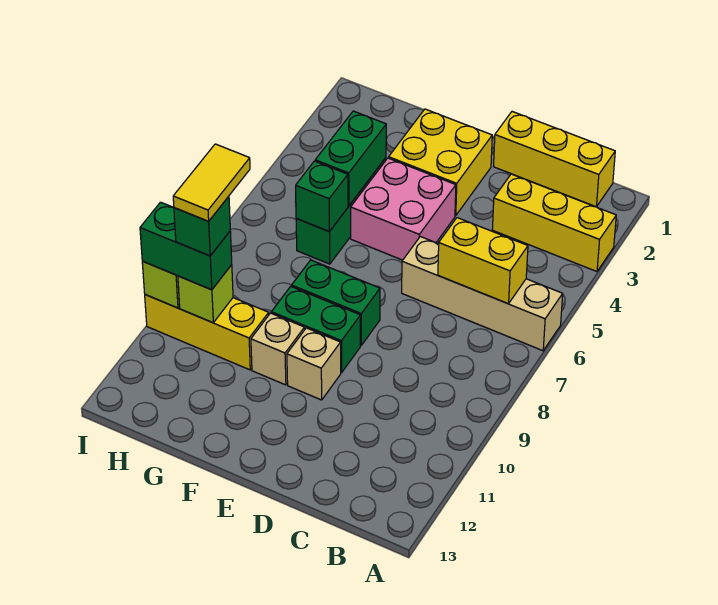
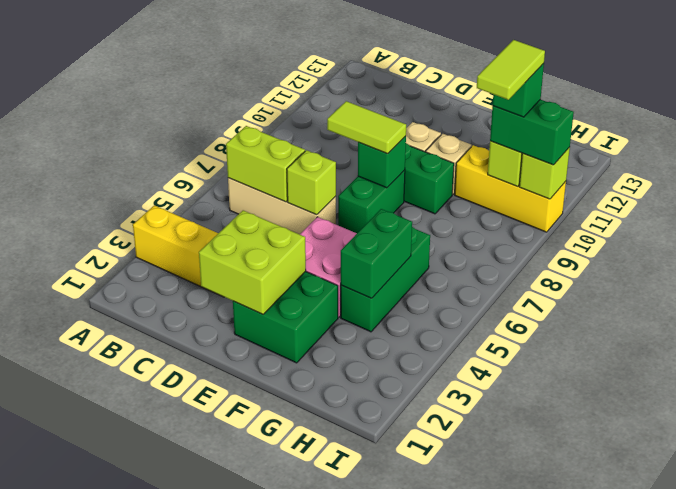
tan 1x4 brick [402,237,563,351] -> tan 1x3 brick [228,178,336,234]
yellow 1x3 brick [494,112,615,207] -> none
yellow 1x2 brick [438,218,528,304] -> lime 1x2 brick [226,126,305,202]
none -> lime 2x2 brick [199,210,306,314]
none -> lime 1x1 brick [287,150,336,215]
none -> lime 1x2 tile [327,101,406,154]
yellow 2x2 brick [389,109,492,216] -> green 2x2 brick [233,271,338,363]
green 1x2 brick [292,260,380,345] -> green 1x2 brick turned to [338,170,405,233]
green 1x1 brick [296,161,348,232] -> green 1x1 brick moved to [358,136,406,188]
yellow 1x2 tile [173,144,250,221] -> lime 1x2 tile [477,40,545,100]

